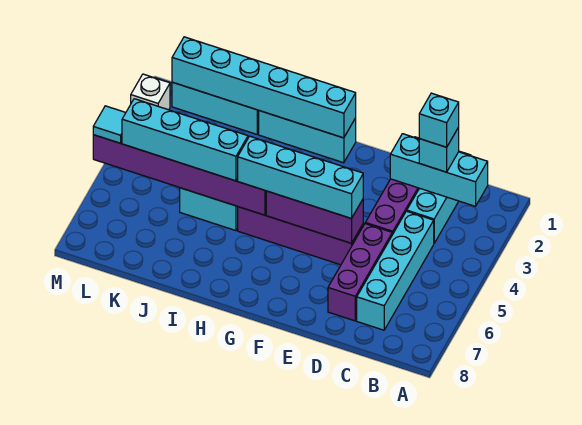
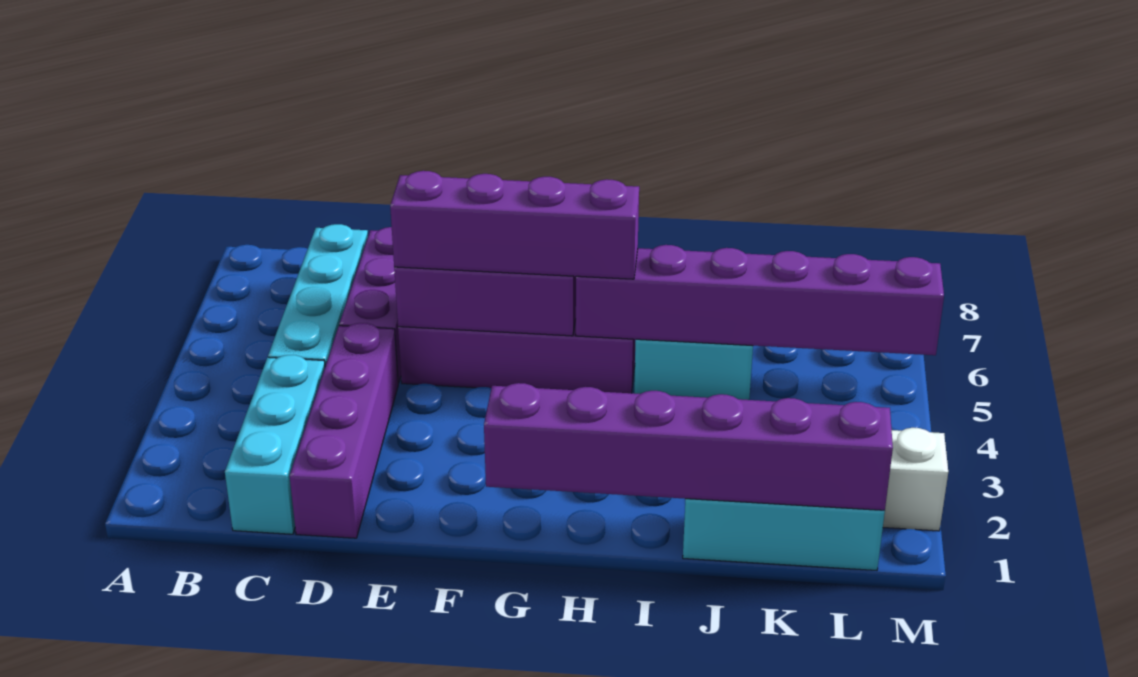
cyan 1x3 brick [390,134,488,206] -> none
cyan 1x1 brick [419,127,459,172] -> none
cyan 1x1 brick [419,93,459,147] -> none
cyan 1x4 brick [238,136,363,218] -> purple 1x4 brick [390,171,639,279]
cyan 1x3 brick [259,111,356,163] -> none
cyan 1x6 brick [172,37,356,138] -> purple 1x6 brick [484,383,893,510]
cyan 1x4 brick [122,99,248,181] -> none
cyan 1x1 tile [93,106,126,143] -> none

